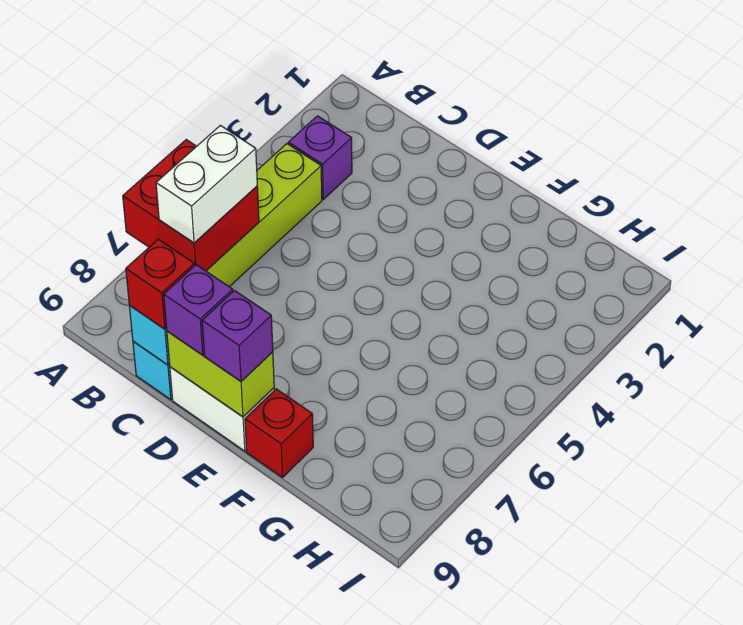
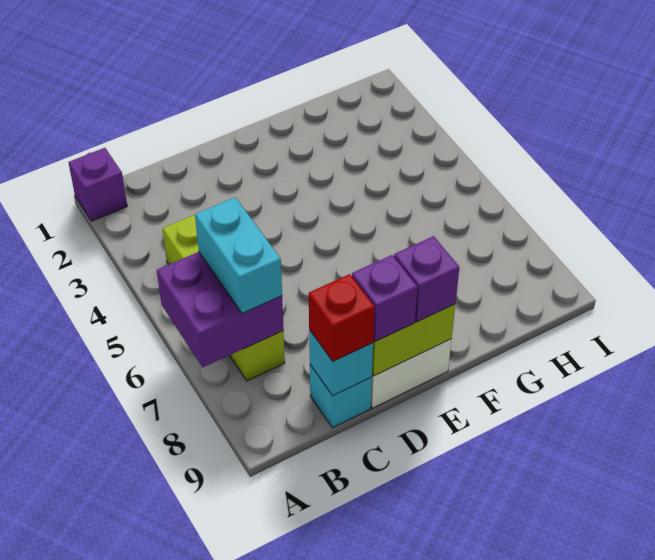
red 2x2 brick [123,140,259,271] -> purple 2x2 brick [157,252,283,367]
purple 1x1 brick [288,116,352,199] -> purple 1x1 brick moved to [69,148,127,221]
white 1x2 brick [156,125,257,243] -> cyan 1x2 brick [195,197,282,313]
red 1x1 brick [245,389,313,477] -> none

